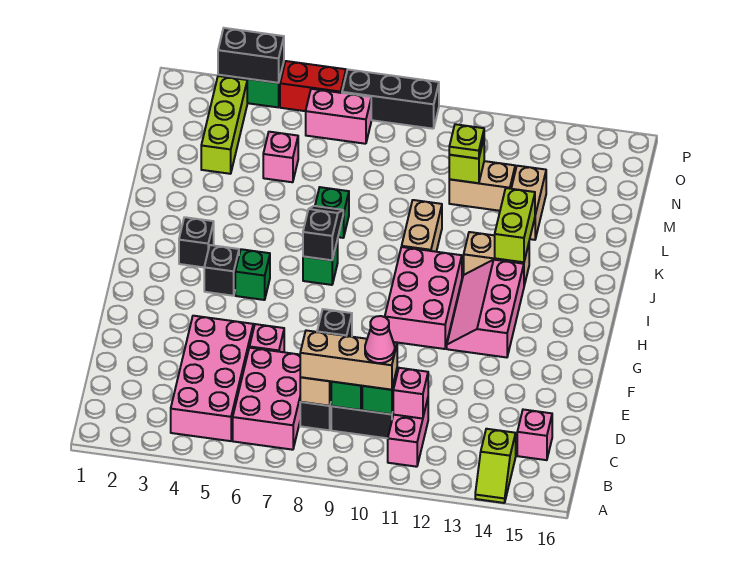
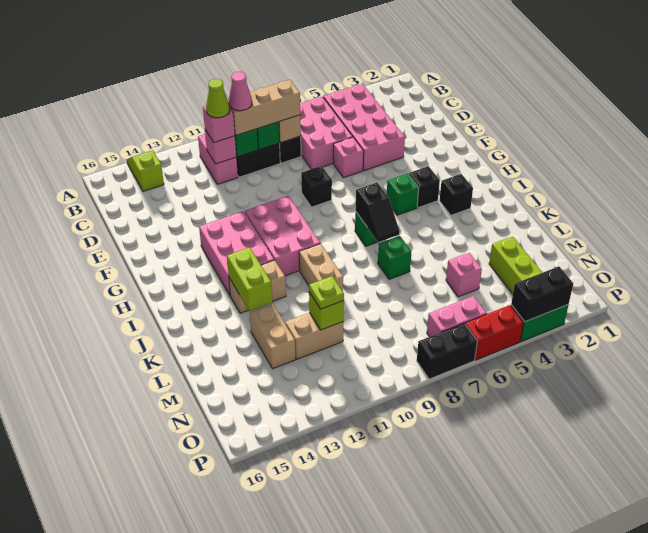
none -> lime 1x1 cone [206,79,230,118]
pink 1x1 brick [517,410,552,460] -> pink 1x1 brick moved to [203,106,235,142]
pink 2x3 slope [447,260,524,357] -> pink 2x3 brick [199,211,274,295]
black 1x3 brick [342,70,439,129] -> black 1x2 brick [417,323,477,379]

